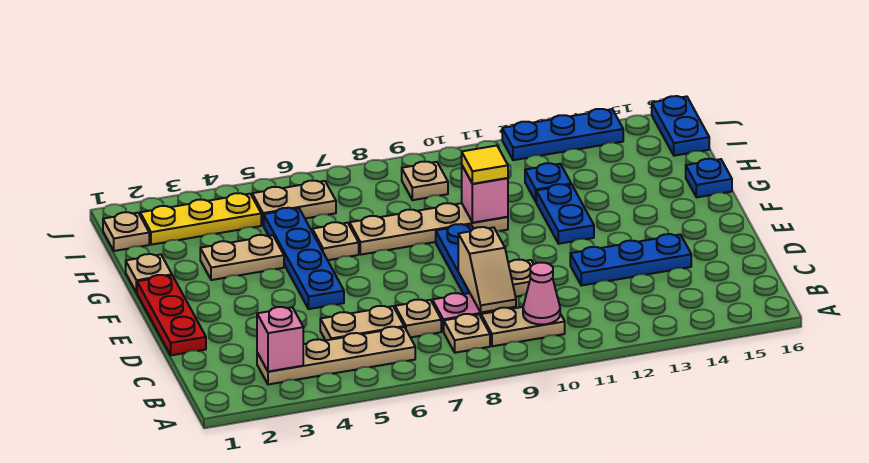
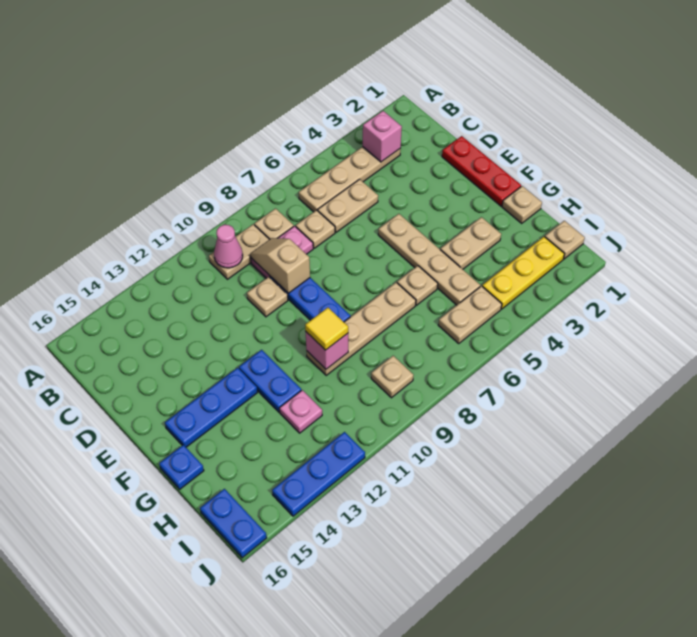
blue 1x3 plate [570,234,691,286] -> blue 1x3 plate moved to [165,368,257,447]
blue 1x4 plate [264,208,344,309] -> tan 1x4 plate [378,214,480,305]
blue 1x1 plate [525,163,571,201] -> pink 1x1 plate [279,390,322,433]

